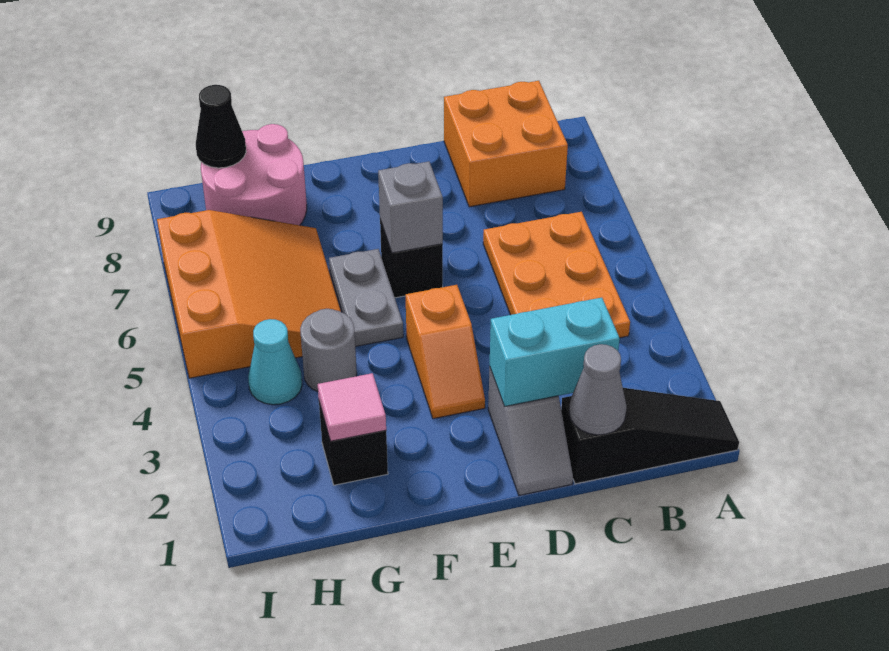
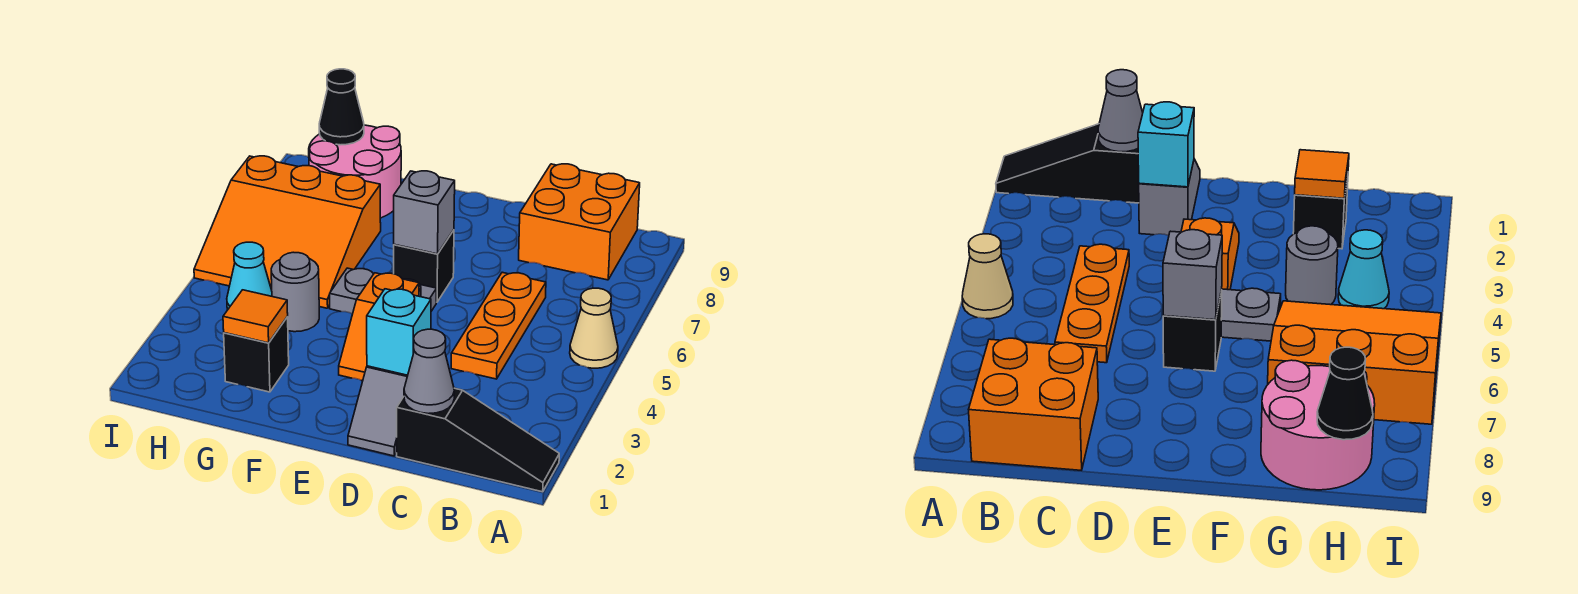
none -> tan 1x1 cone [570,288,618,368]
orange 2x3 plate [483,212,630,338] -> orange 1x3 plate [451,272,546,379]
cyan 1x2 brick [490,298,620,406] -> cyan 1x1 brick [367,289,431,375]
grey 1x2 plate [329,249,403,347] -> grey 1x2 plate turned to [330,268,436,314]
pink 1x1 tile [318,373,386,441] -> orange 1x1 tile [223,290,288,343]
orange 3x3 slope [157,210,341,378] -> orange 3x3 slope turned to [194,156,381,308]

